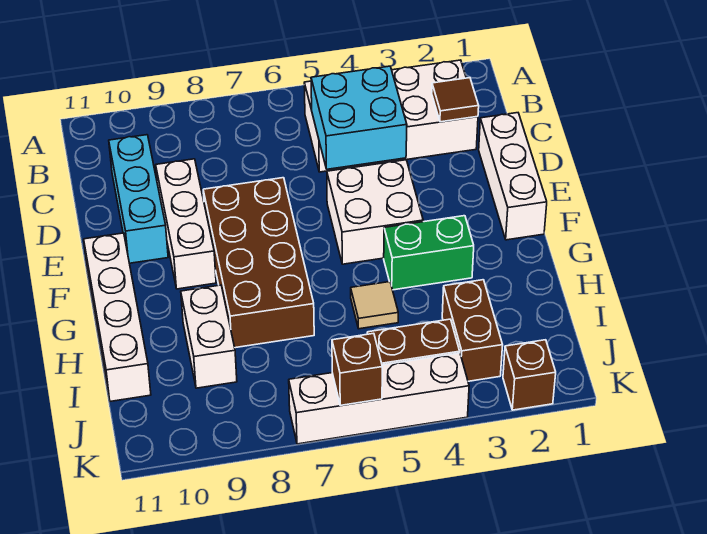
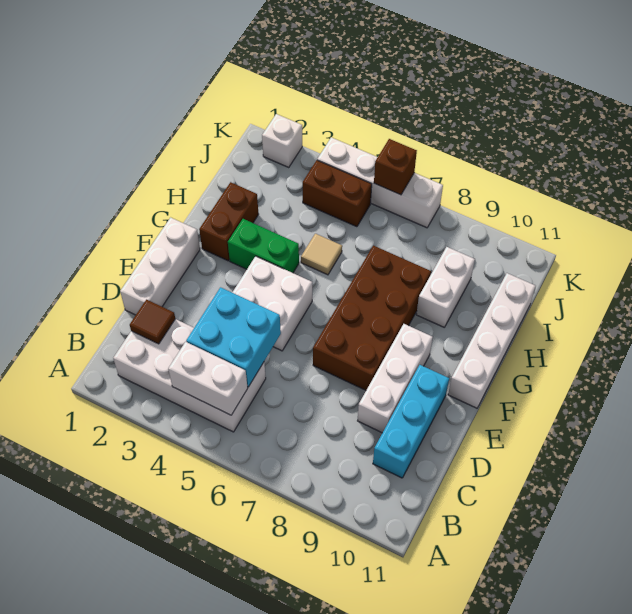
none -> white 1x2 brick [168,342,248,415]
brown 1x2 brick [442,280,503,381] -> brown 1x2 brick moved to [199,182,259,261]
brown 1x1 brick [503,340,556,410] -> white 1x1 brick [262,114,302,167]

